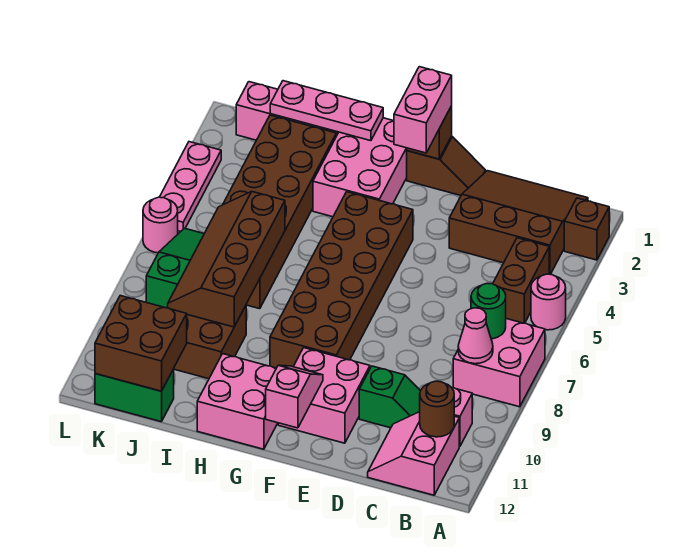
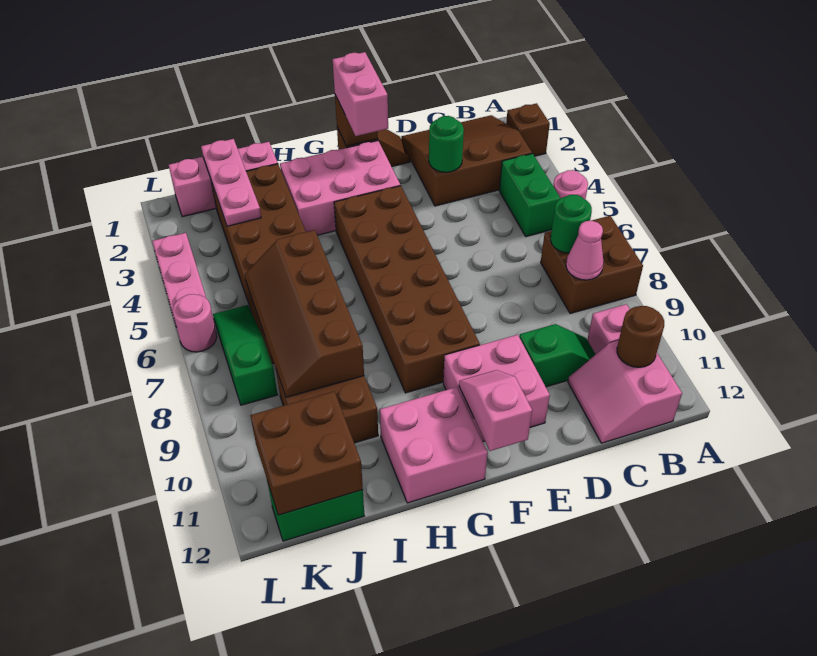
pink 2x2 brick [453,319,545,407] -> brown 2x2 brick [541,216,643,313]
brown 1x2 brick [493,238,549,323] -> green 1x2 brick [499,154,561,237]
none -> green 1x1 round brick [429,116,464,172]
pink 2x3 brick [313,118,407,217] -> pink 2x3 brick turned to [280,141,400,235]
pink 1x3 plate [270,81,383,141] -> pink 1x3 plate turned to [201,139,261,226]

